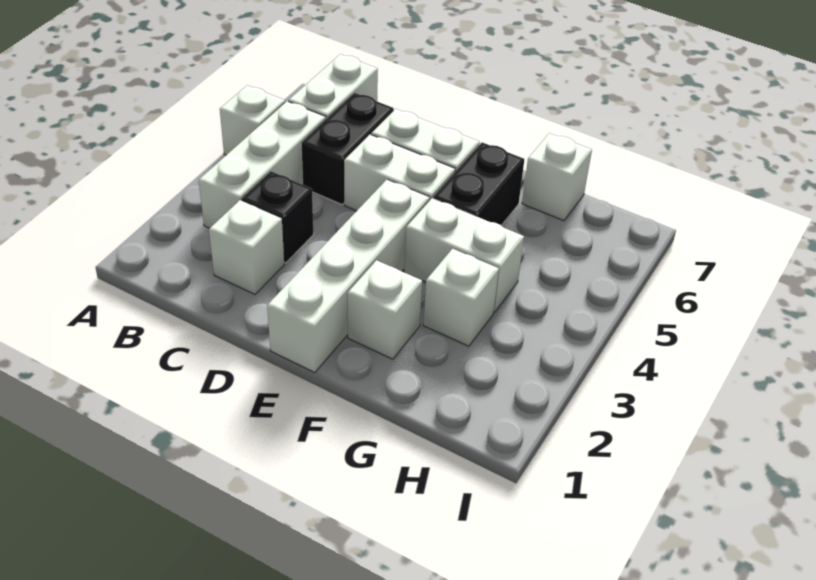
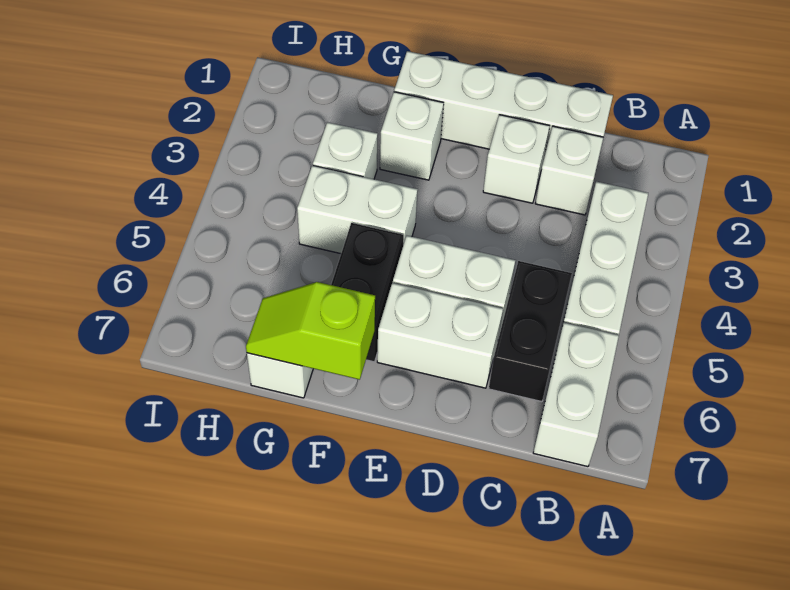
white 1x1 brick [220,85,285,155] -> white 1x1 brick moved to [483,115,550,203]
black 1x1 brick [241,171,313,263] -> none
white 1x4 brick [267,180,430,373] -> white 1x4 brick turned to [394,51,613,157]
none -> lime 1x2 slope [246,282,375,380]

